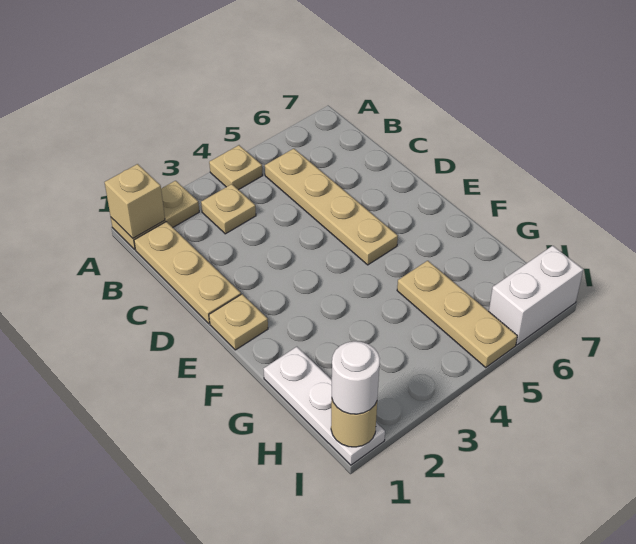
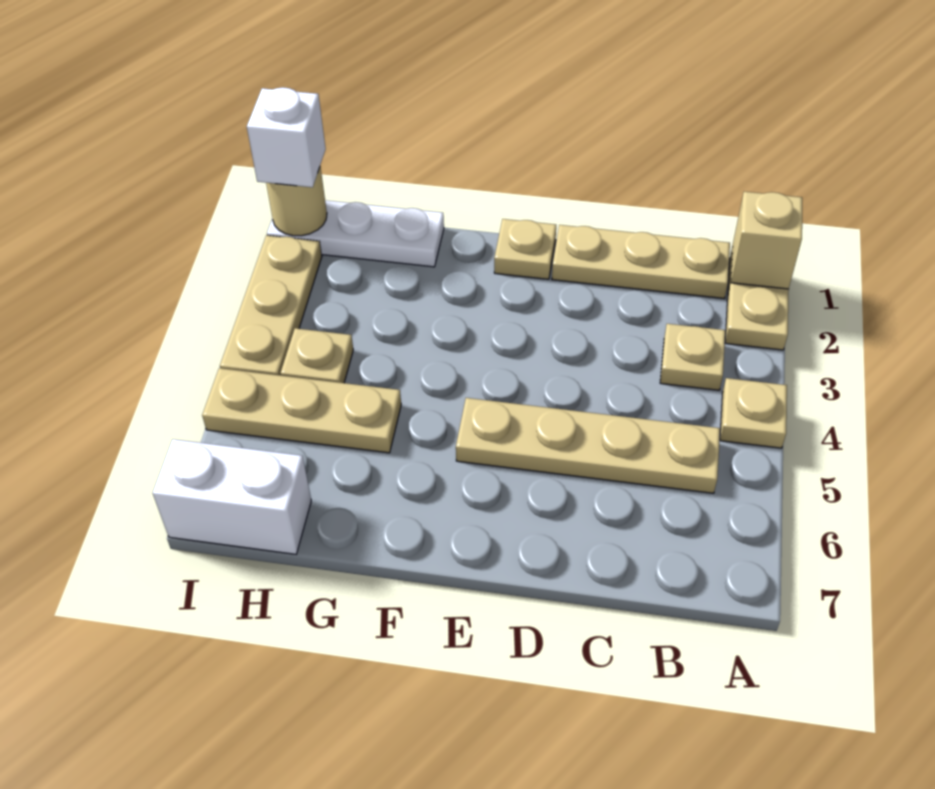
none -> tan 1x1 plate [280,328,353,383]
white 1x1 round brick [332,341,380,414] -> white 1x1 brick [247,87,326,187]
none -> tan 1x3 plate [220,235,322,376]
white 1x2 brick [489,246,583,345] -> white 1x2 brick turned to [153,439,311,554]

